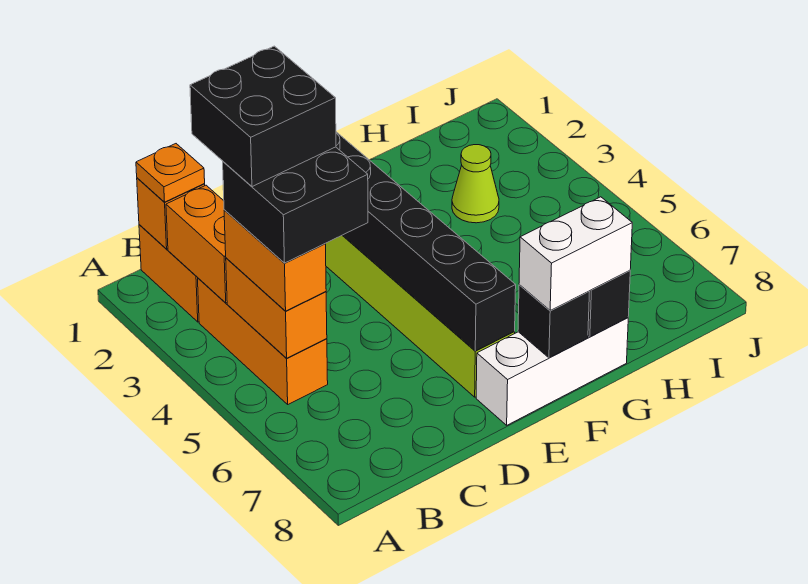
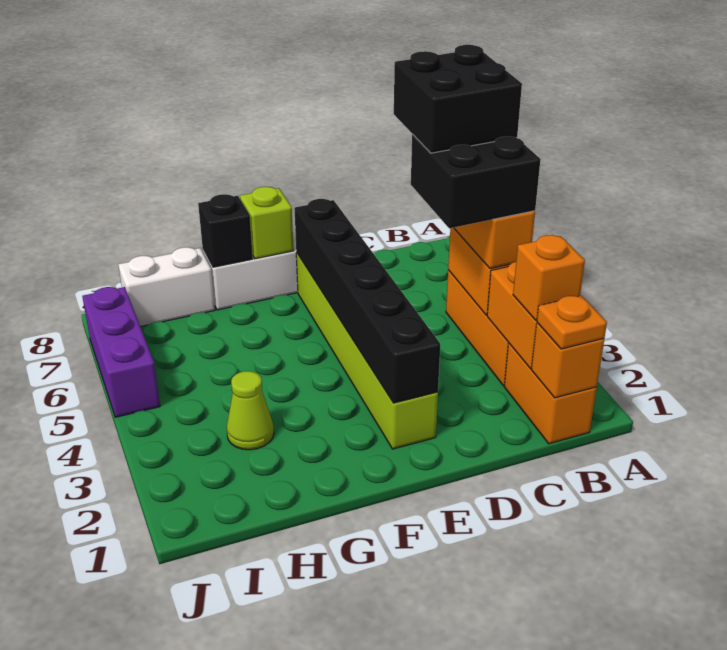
none -> orange 1x1 brick [513,235,585,320]
black 2x2 brick [190,46,336,187] -> black 2x2 brick moved to [394,45,522,153]
black 1x1 brick [518,285,590,358] -> lime 1x1 brick [240,187,294,259]
white 1x2 brick [519,197,632,310] -> white 1x2 brick moved to [118,247,215,327]
none -> purple 1x3 brick [82,287,160,417]

